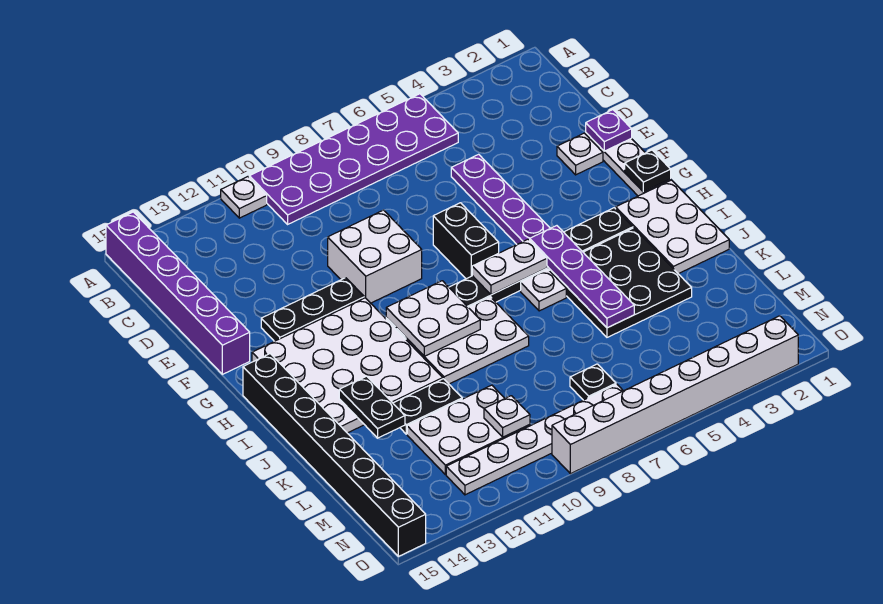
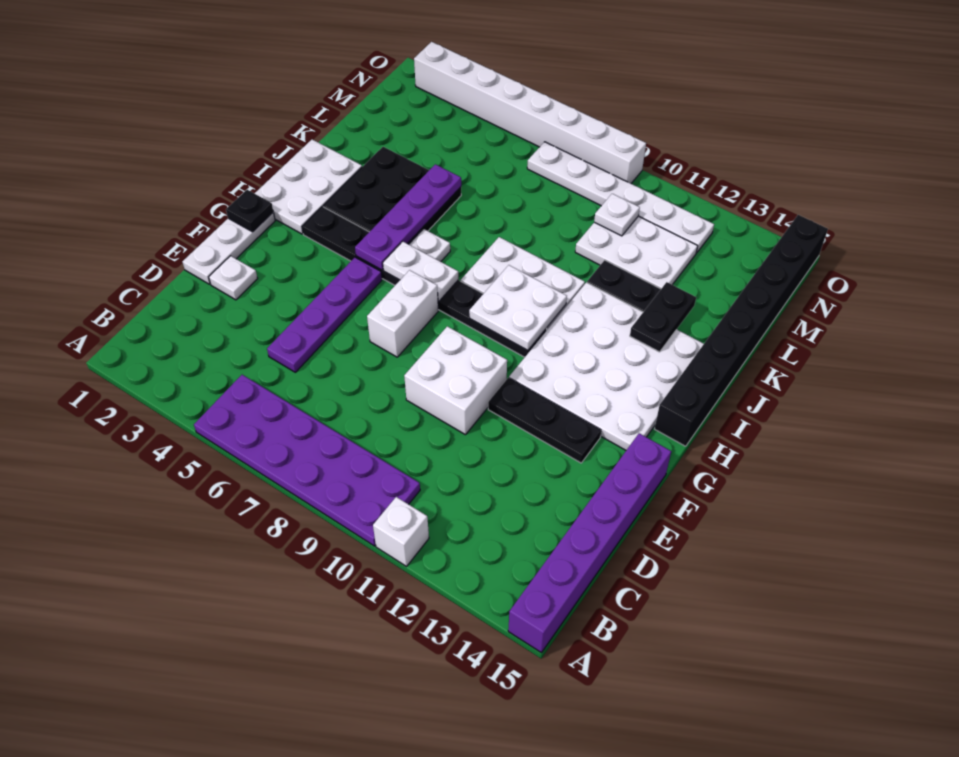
white 1x1 plate [221,177,267,218] -> white 1x1 brick [373,497,429,566]
purple 1x1 plate [586,110,632,151] -> none
black 1x2 brick [433,203,499,279] -> white 1x2 brick [367,270,438,357]
black 1x1 plate [570,364,616,400] -> none

